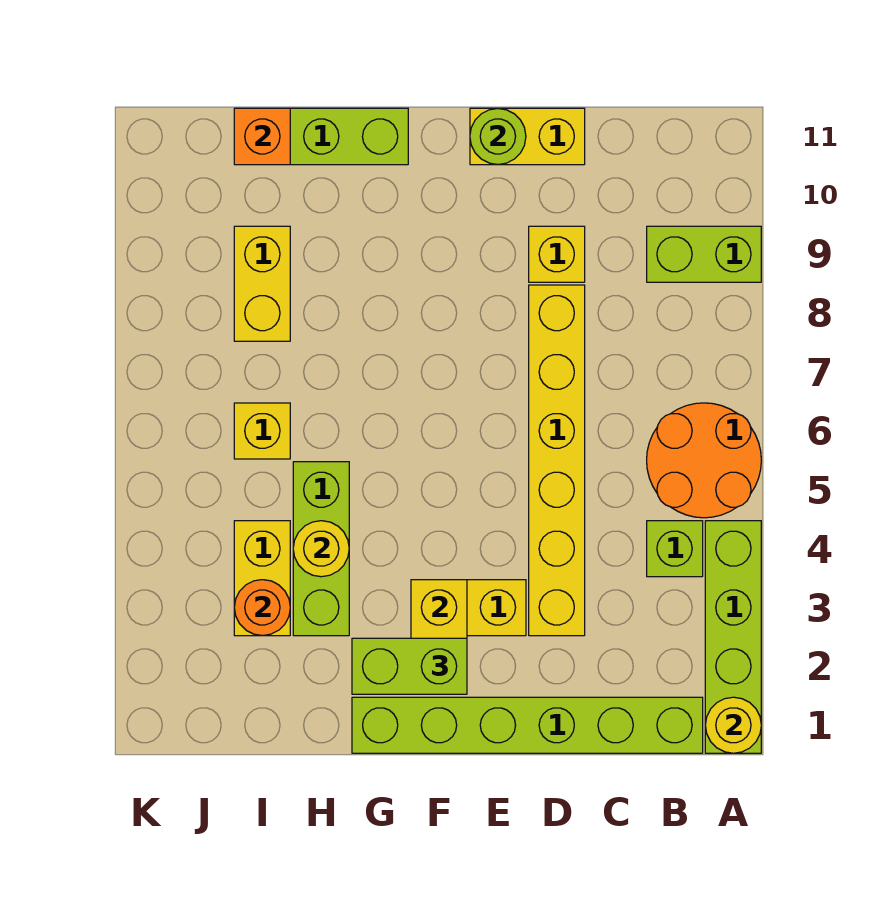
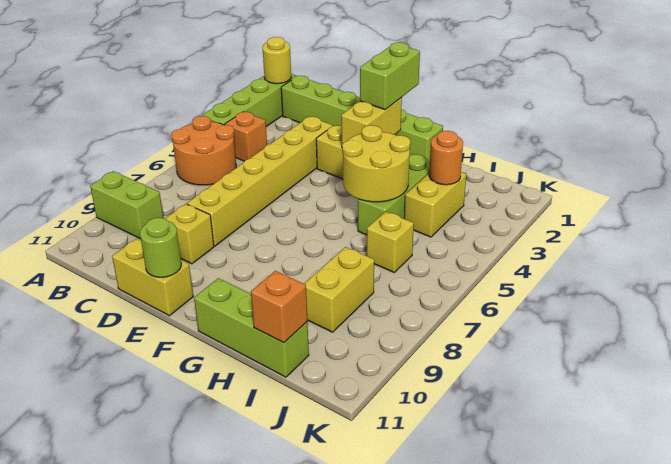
lime 1x1 brick [647,521,703,577] -> orange 1x1 brick [225,112,267,161]
lime 1x2 brick [352,638,467,694] -> lime 1x2 brick turned to [360,42,420,110]
yellow 1x1 round brick [293,521,349,577] -> yellow 2x2 round brick [342,125,411,202]

